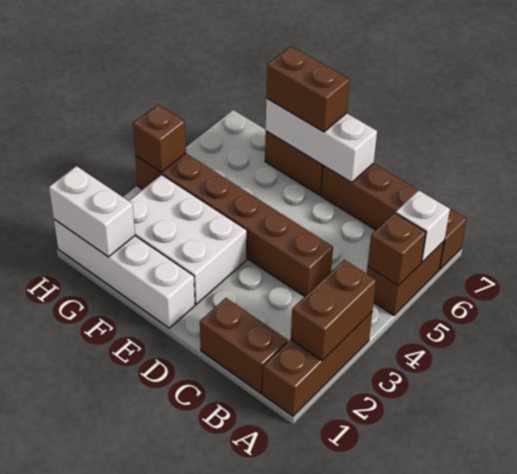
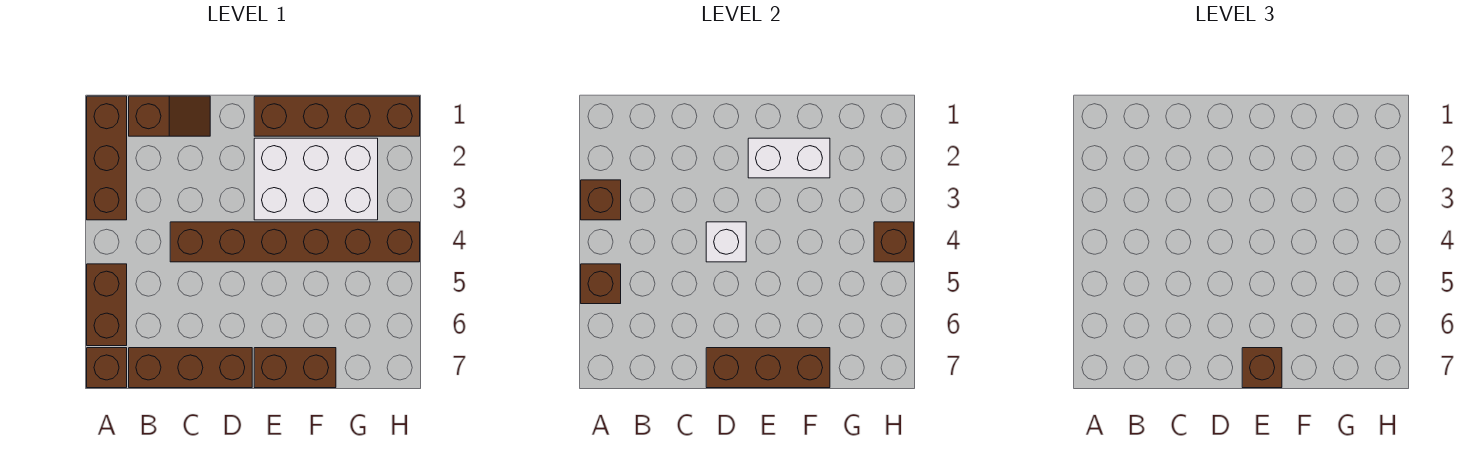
brown 1x2 brick [291,260,376,360] -> brown 1x1 brick [581,180,621,220]
white 1x1 brick [396,190,450,262] -> white 1x1 brick moved to [706,222,746,262]
brown 1x2 brick [200,298,288,393] -> brown 1x2 slope [129,96,210,136]
white 1x3 brick [266,99,377,182] -> brown 1x3 brick [706,348,830,388]
white 1x4 brick [54,219,195,328] -> brown 1x4 brick [254,96,420,136]
brown 1x2 brick [266,46,350,132] -> brown 1x1 brick [1242,348,1282,388]
white 1x2 brick [49,166,135,257] -> white 1x2 brick moved to [748,138,830,178]

